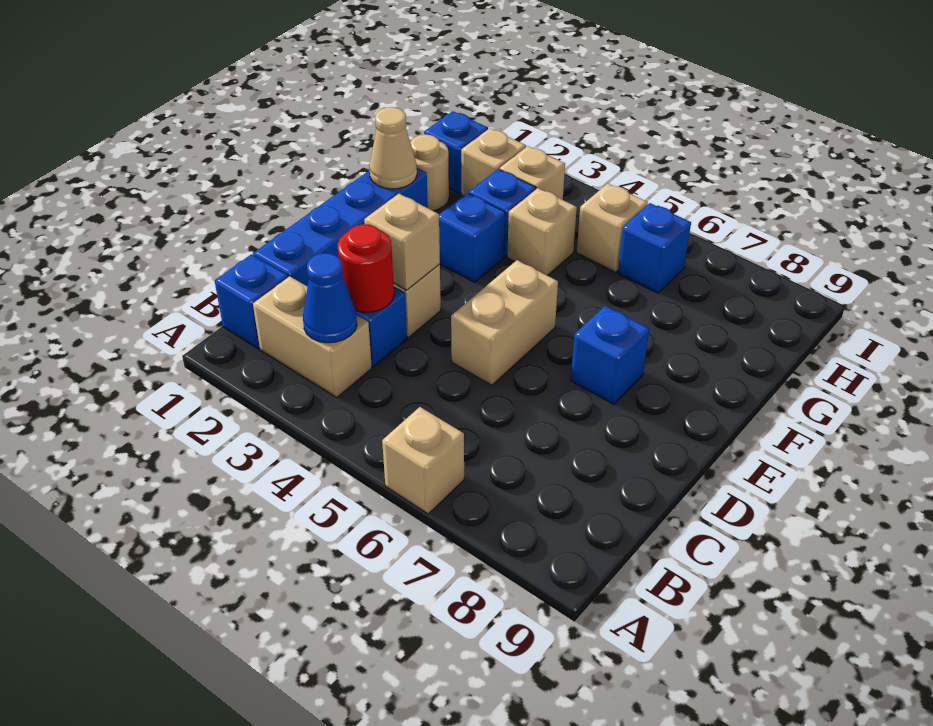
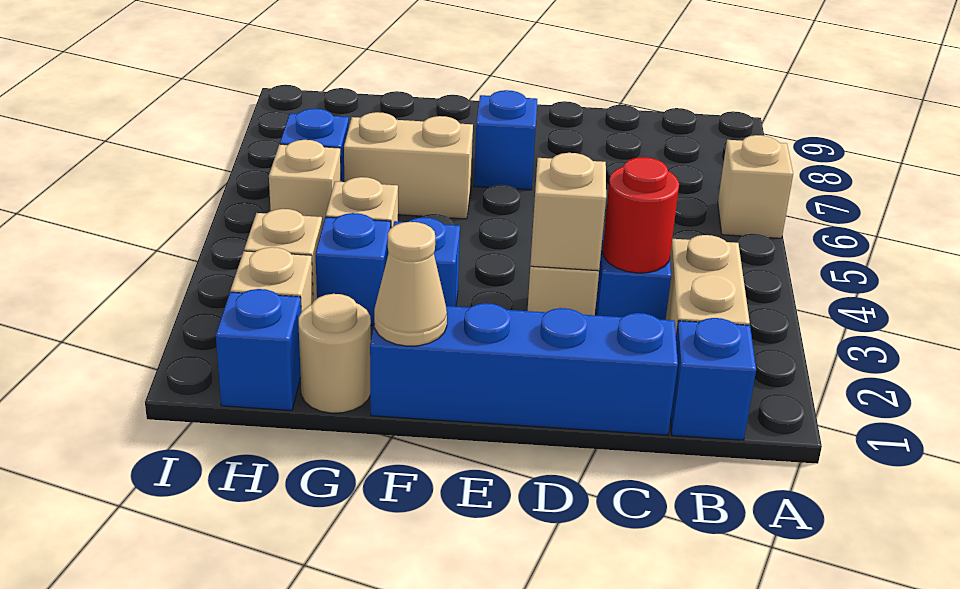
blue 1x1 cone [303,253,357,343] -> none
tan 1x2 brick [451,260,558,385] -> tan 1x2 brick moved to [344,112,473,219]

